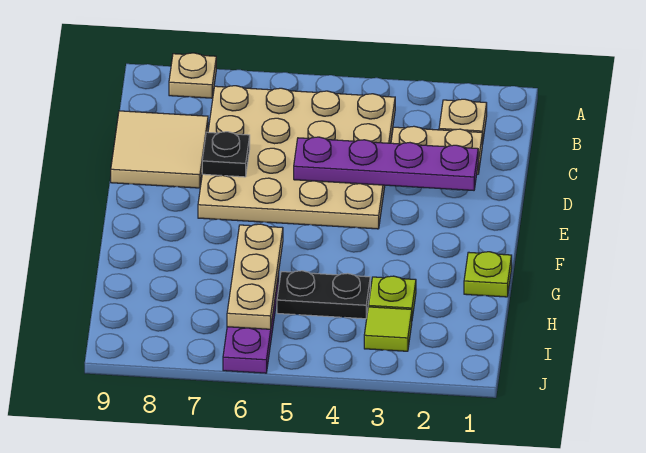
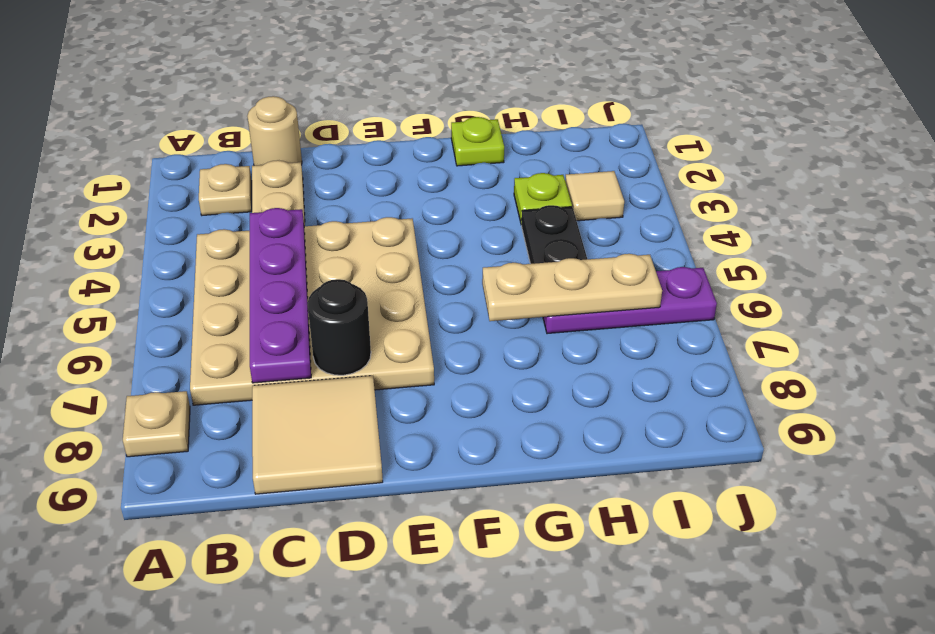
none -> tan 1x1 round brick [247,96,302,166]
purple 1x4 plate [294,137,478,190] -> purple 1x4 plate moved to [250,208,311,383]
black 1x1 plate [202,132,250,177] -> black 1x1 round brick [308,279,371,375]
lime 1x1 tile [364,307,412,351] -> tan 1x1 tile [565,171,624,221]

